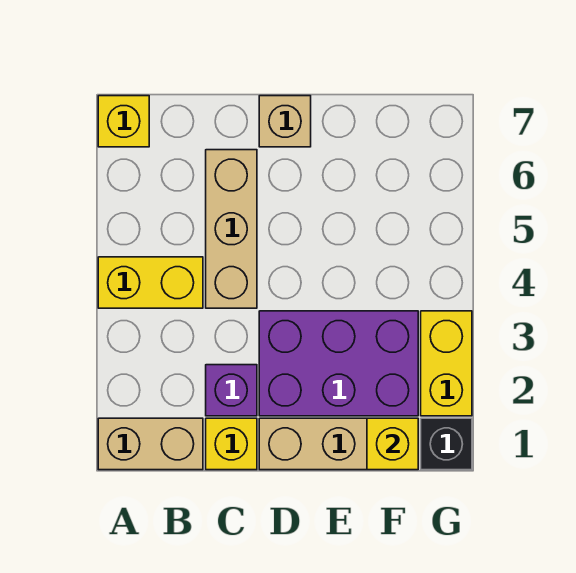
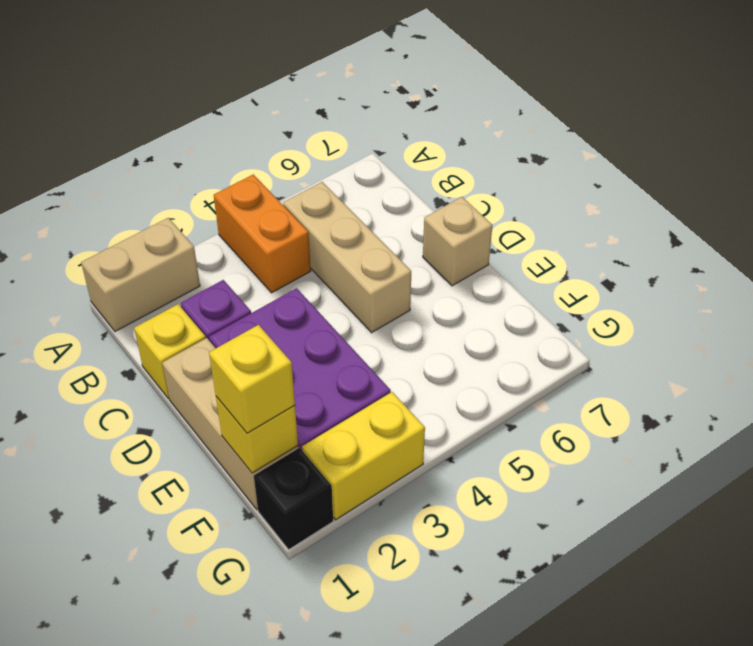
tan 1x2 brick [98,418,203,470] -> tan 1x2 brick turned to [81,218,200,332]
yellow 1x2 brick [98,257,203,308] -> orange 1x2 brick [214,174,311,293]
yellow 1x1 brick [98,96,149,147] -> yellow 1x1 brick moved to [209,325,295,433]
tan 1x3 brick [206,150,257,308] -> tan 1x3 brick turned to [283,182,411,333]

